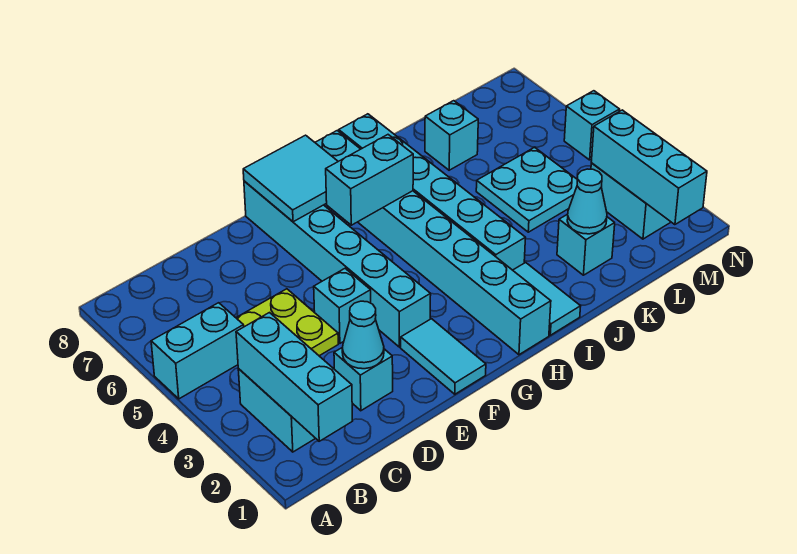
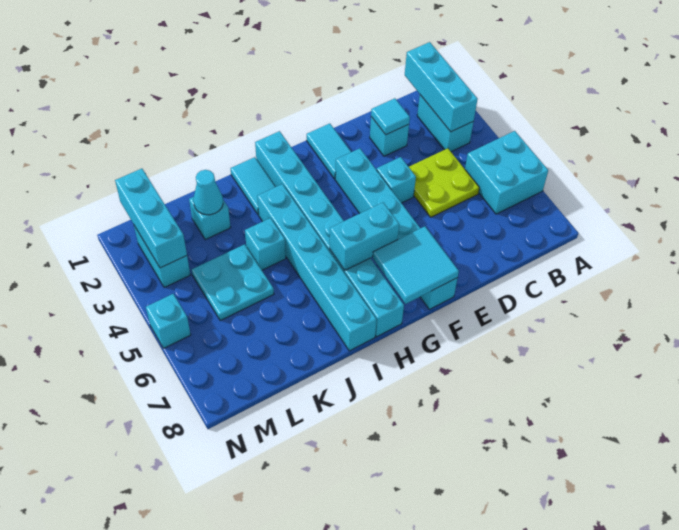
cyan 1x2 brick [151,303,244,399] -> cyan 2x2 brick [465,131,548,214]
cyan 1x1 cone [342,301,384,369] -> cyan 1x1 tile [371,98,410,135]
cyan 1x1 brick [425,101,478,170] -> cyan 1x1 brick moved to [245,218,286,270]

